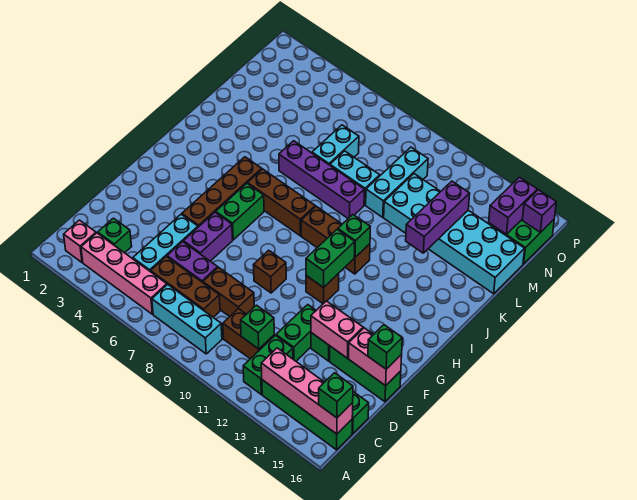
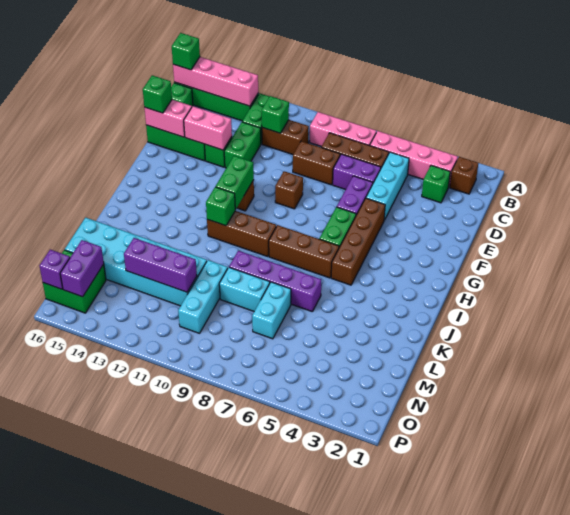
pink 1x1 brick [64,220,96,262] -> brown 1x1 brick [450,157,478,194]
cyan 1x3 brick [152,284,222,354] -> pink 1x3 brick [310,112,376,147]
purple 1x3 brick [406,181,470,253] -> purple 1x3 brick turned to [124,238,197,292]

